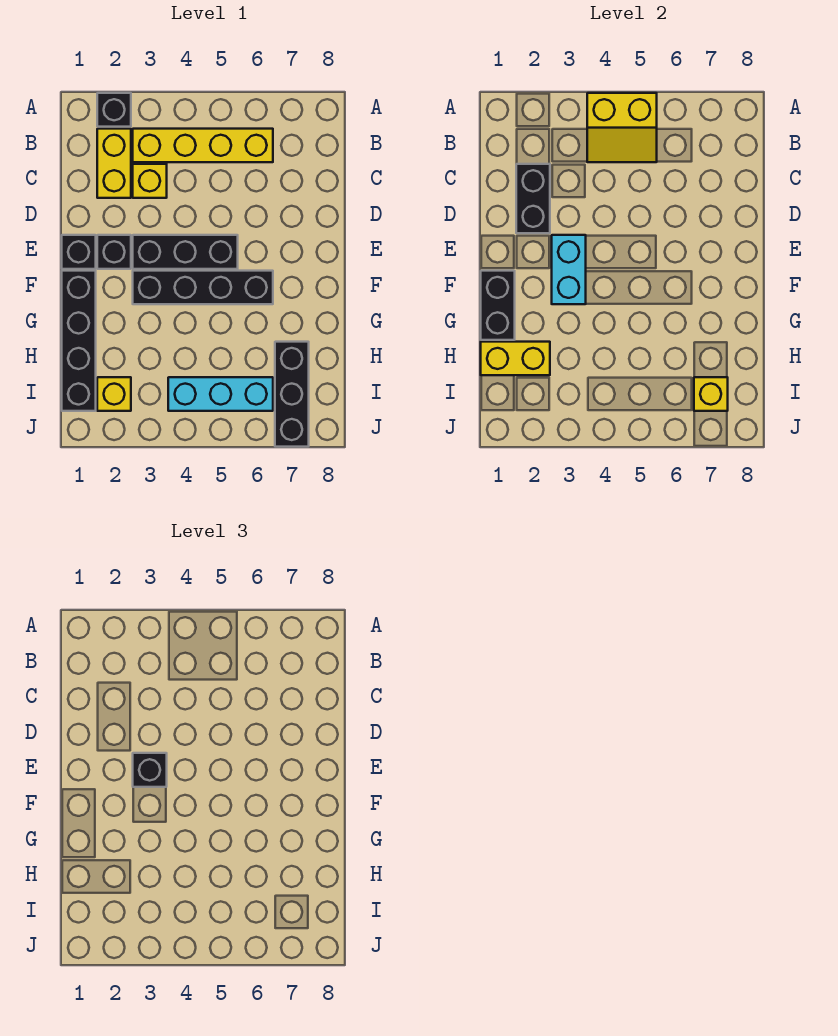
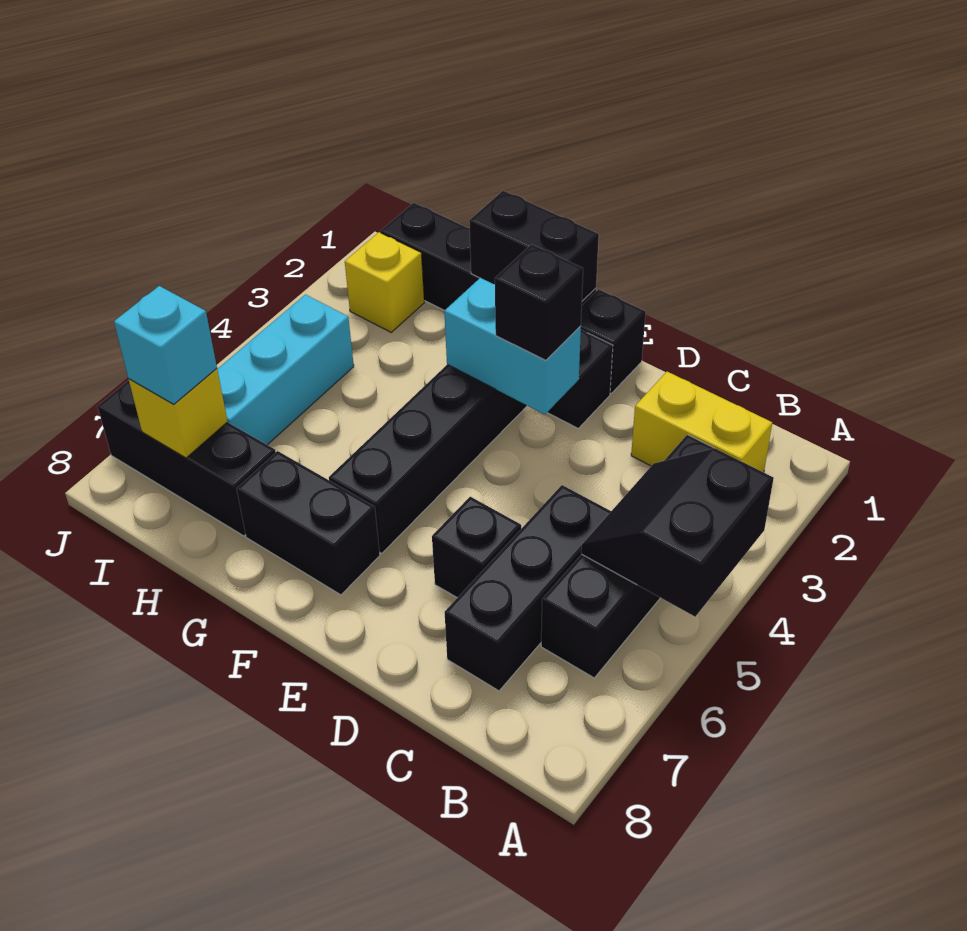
black 1x1 brick [97,93,131,127] -> black 1x1 brick moved to [432,497,521,598]
yellow 2x2 slope [587,93,657,162] -> black 2x2 slope [581,448,774,617]
yellow 1x4 brick [133,129,273,162] -> black 1x4 brick [541,435,713,678]
black 1x2 brick [516,164,550,233] -> black 1x2 brick moved to [237,451,380,595]
yellow 1x1 brick [133,164,167,198] -> none
black 1x3 brick [133,235,238,269] -> black 1x3 brick moved to [445,485,611,691]
yellow 1x2 brick [481,342,550,375] -> none
none -> cyan 1x1 brick [114,286,217,404]

